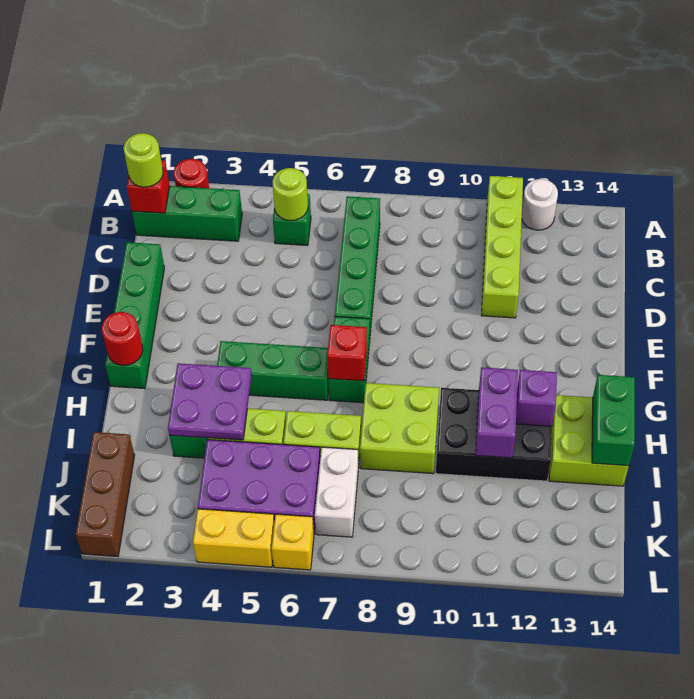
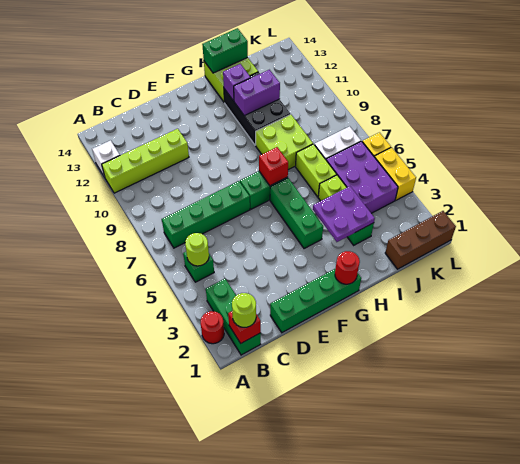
white 1x1 round brick [522,179,558,230] -> white 1x1 brick [92,140,120,177]

